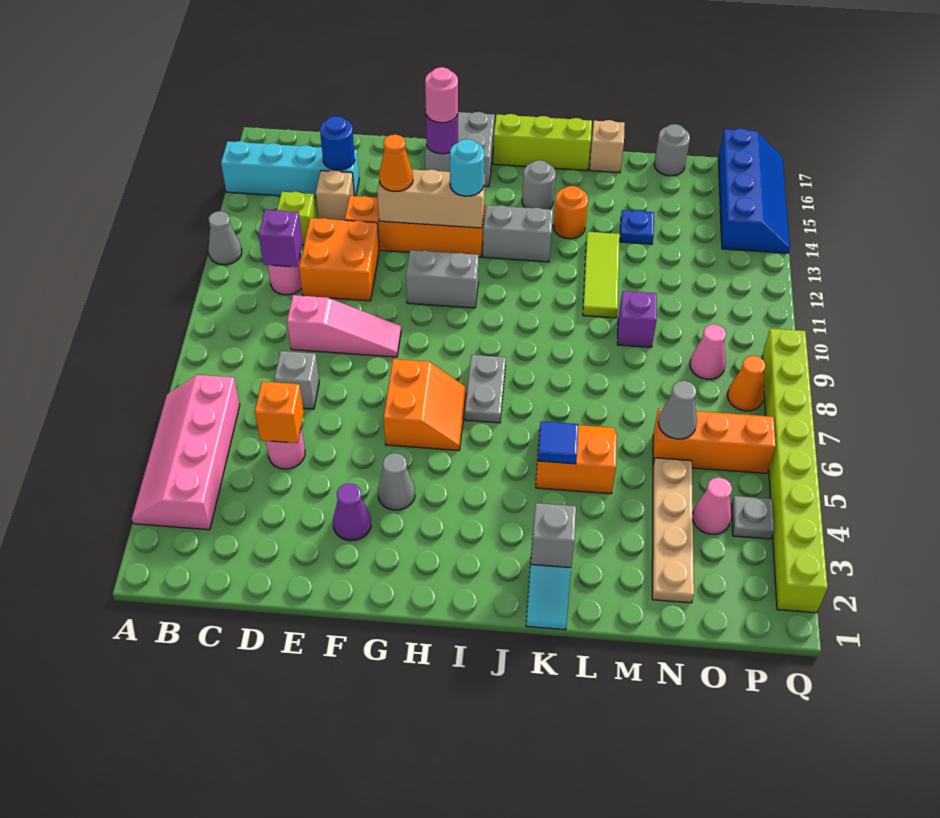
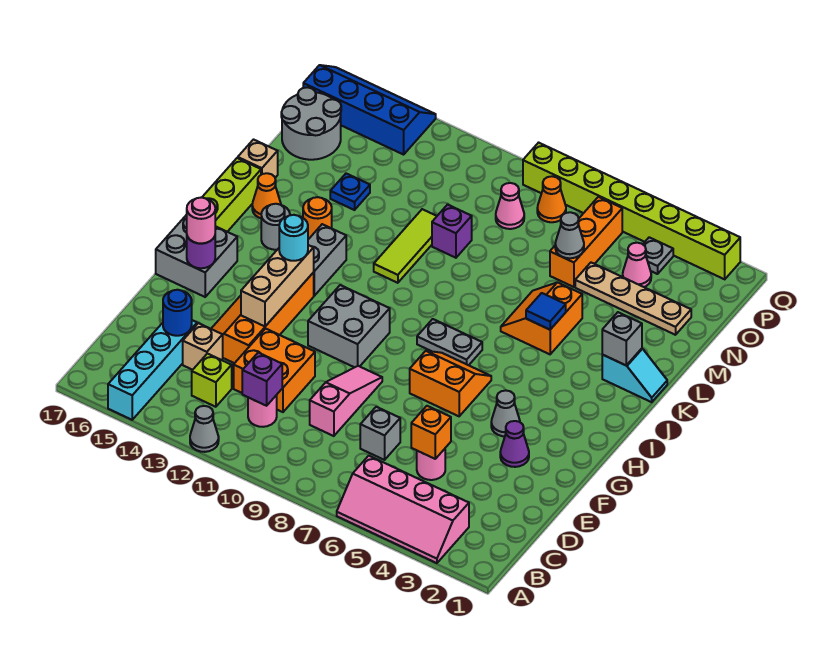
orange 1x1 cone [379,135,413,192] -> orange 1x1 cone moved to [252,173,281,218]
grey 1x2 brick [406,250,479,308] -> grey 2x2 brick [308,285,390,367]
lime 1x3 tile [583,232,620,318] -> lime 1x3 tile turned to [374,209,437,283]
grey 1x1 round brick [654,124,690,176] -> grey 2x2 round brick [281,87,341,160]

